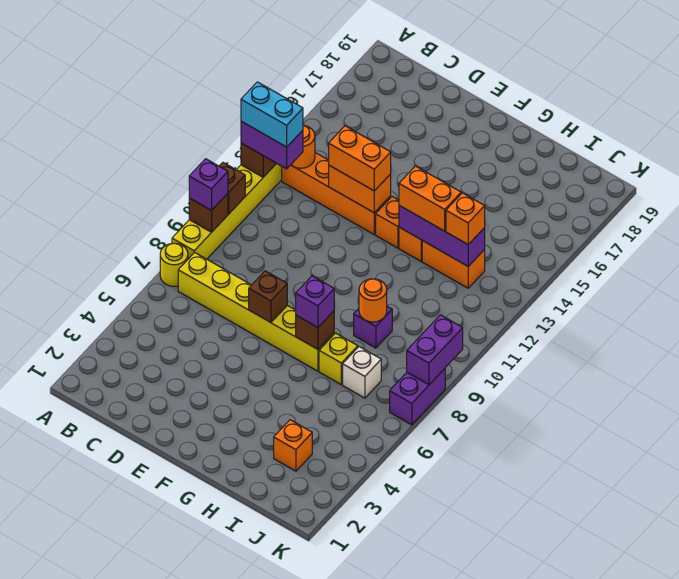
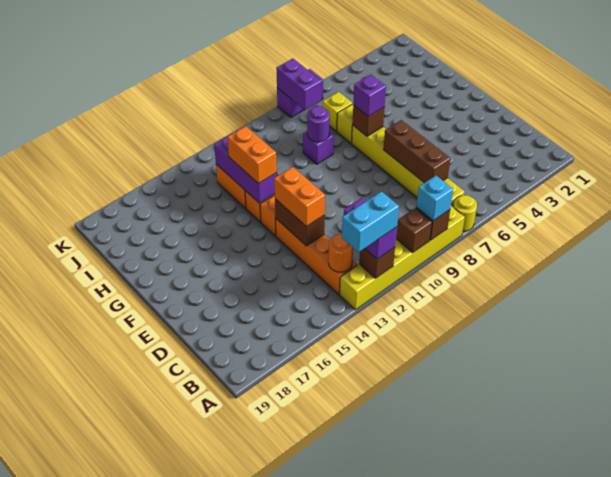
purple 1x1 brick [189,159,228,210] -> cyan 1x1 brick [416,176,453,221]
cyan 1x2 brick [241,82,303,147] -> cyan 1x2 brick turned to [342,192,399,252]
orange 1x2 brick [329,165,391,213] -> brown 1x2 brick [275,199,325,246]
brown 1x1 brick [249,271,287,323] -> brown 1x3 brick [383,120,450,183]
orange 1x1 round brick [359,279,387,322] -> purple 1x1 round brick [307,106,330,142]
orange 1x1 brick [274,420,312,471] -> none
white 1x1 brick [343,347,381,398] -> yellow 1x1 brick [323,92,353,131]
orange 1x1 brick [446,193,485,244] -> none
purple 1x2 brick [407,315,463,385] -> purple 1x2 brick turned to [276,59,321,110]

